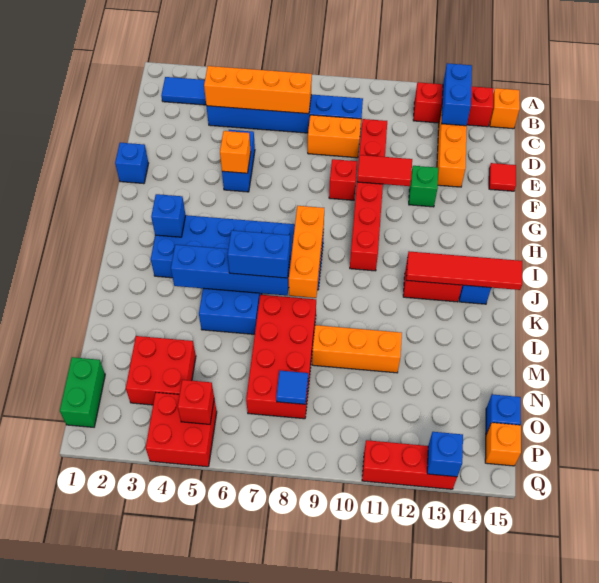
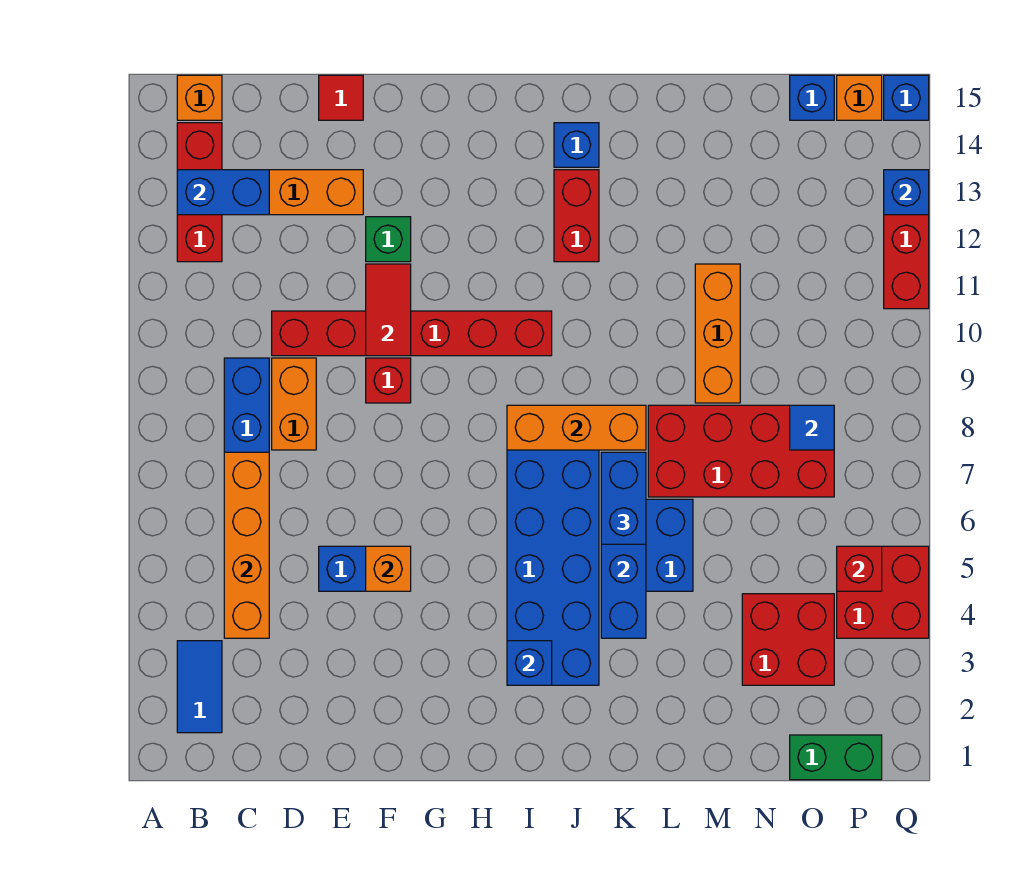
blue 1x1 brick [115,143,149,184] -> blue 1x1 brick moved to [884,75,929,120]
red 1x4 tile [406,251,522,290] -> none

